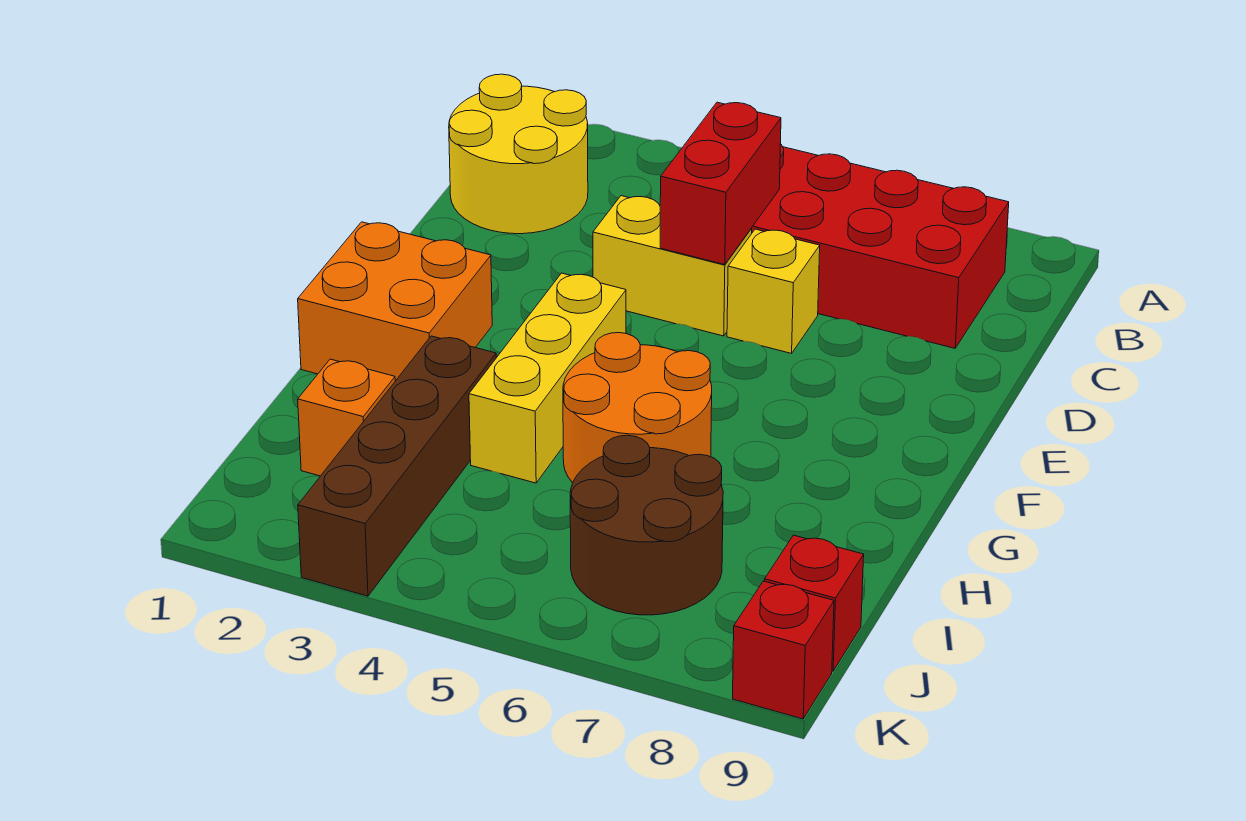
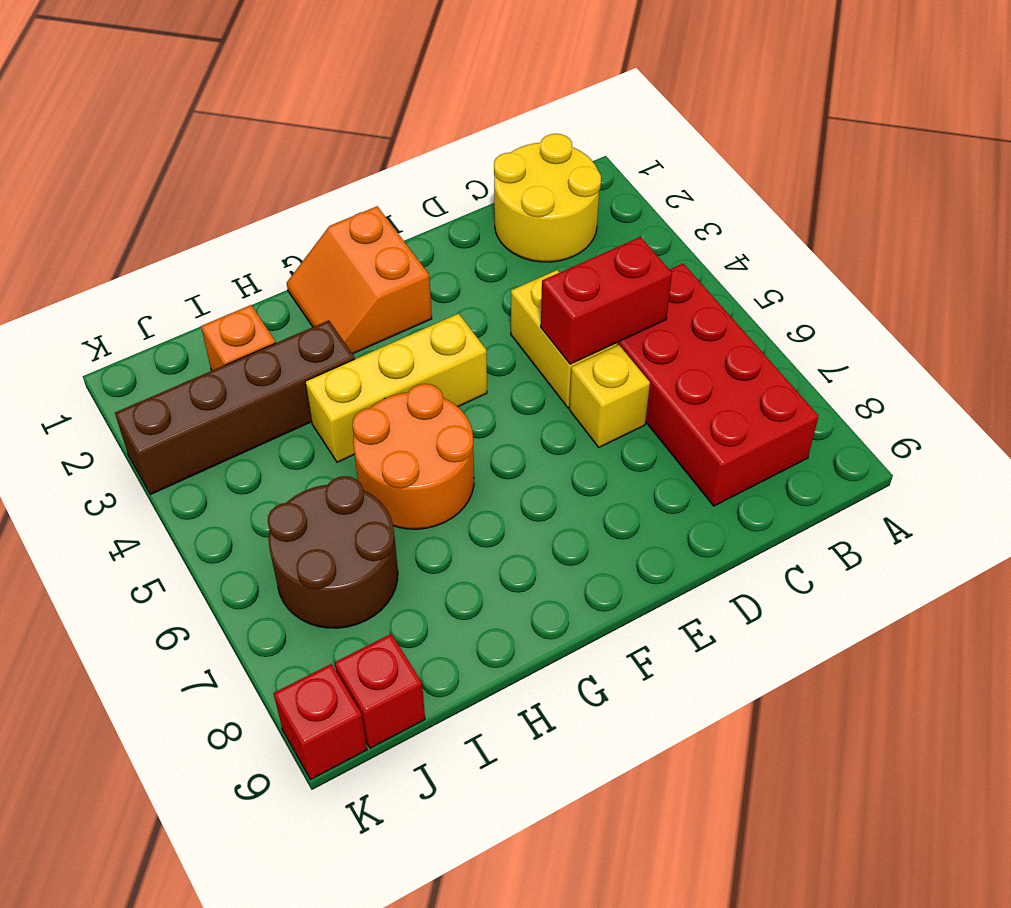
orange 2x2 brick [298,222,492,381] -> orange 2x2 slope [287,206,432,354]

